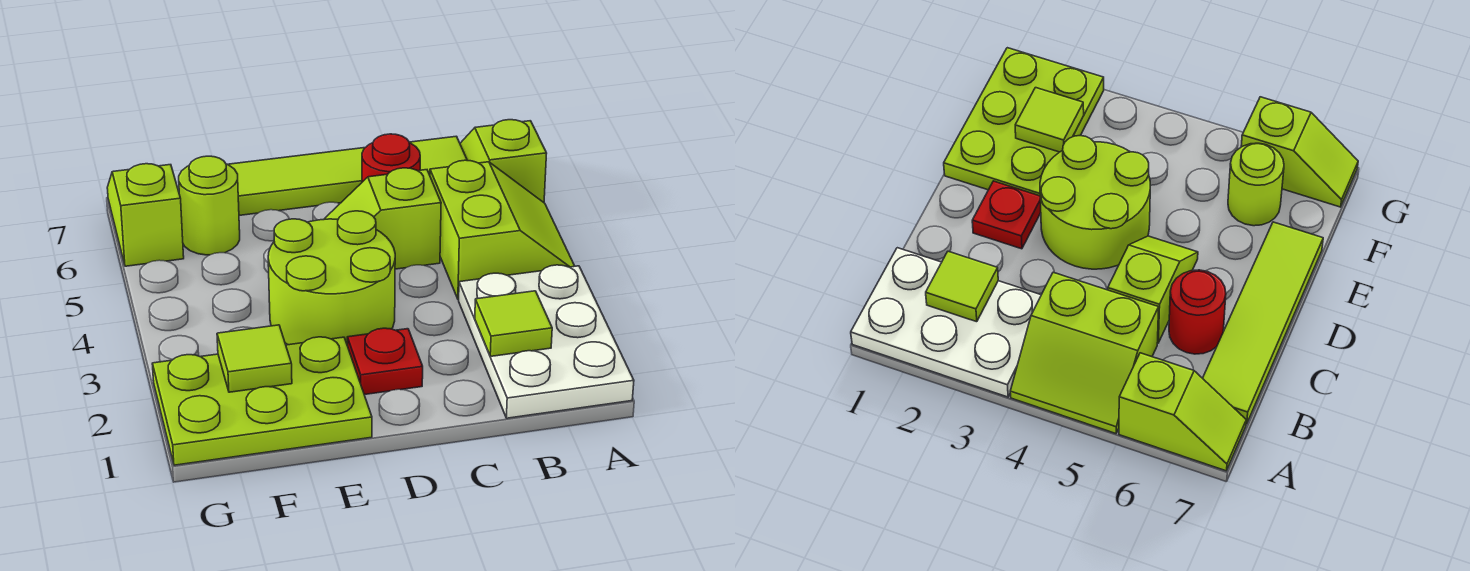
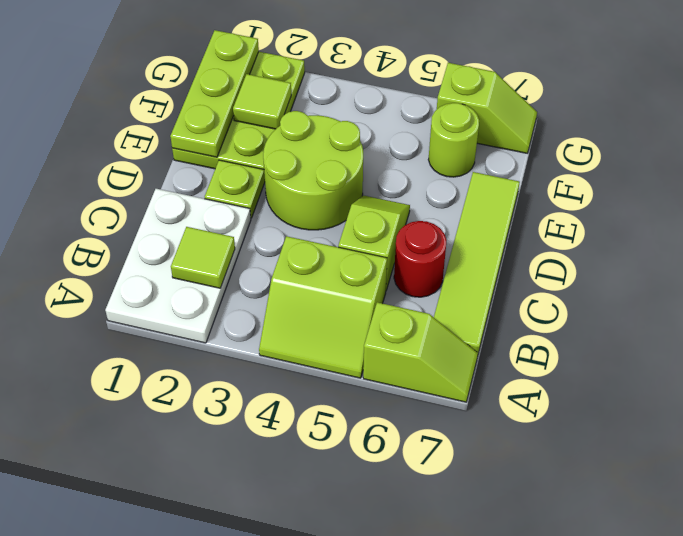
white 2x3 plate [459,265,634,418] -> white 2x3 plate turned to [105,189,251,343]
red 1x1 plate [347,328,423,395] -> lime 1x1 plate [205,160,265,218]
none -> lime 1x3 plate [170,30,259,157]

